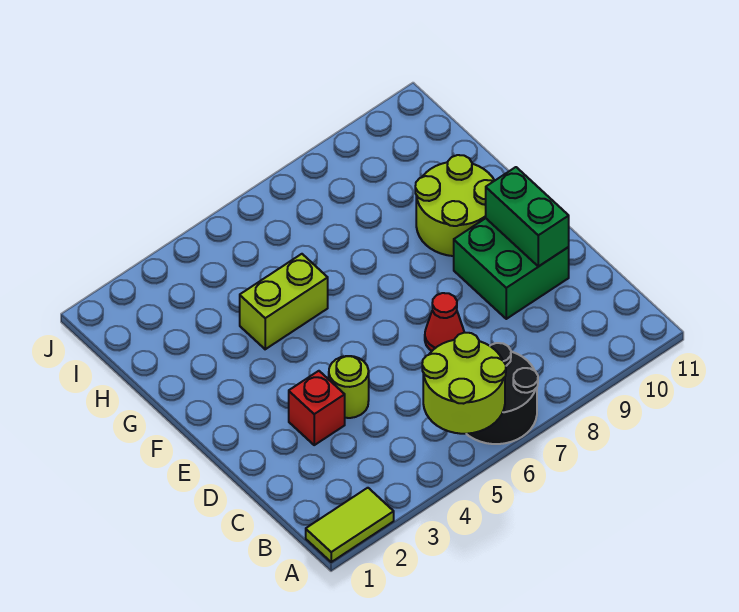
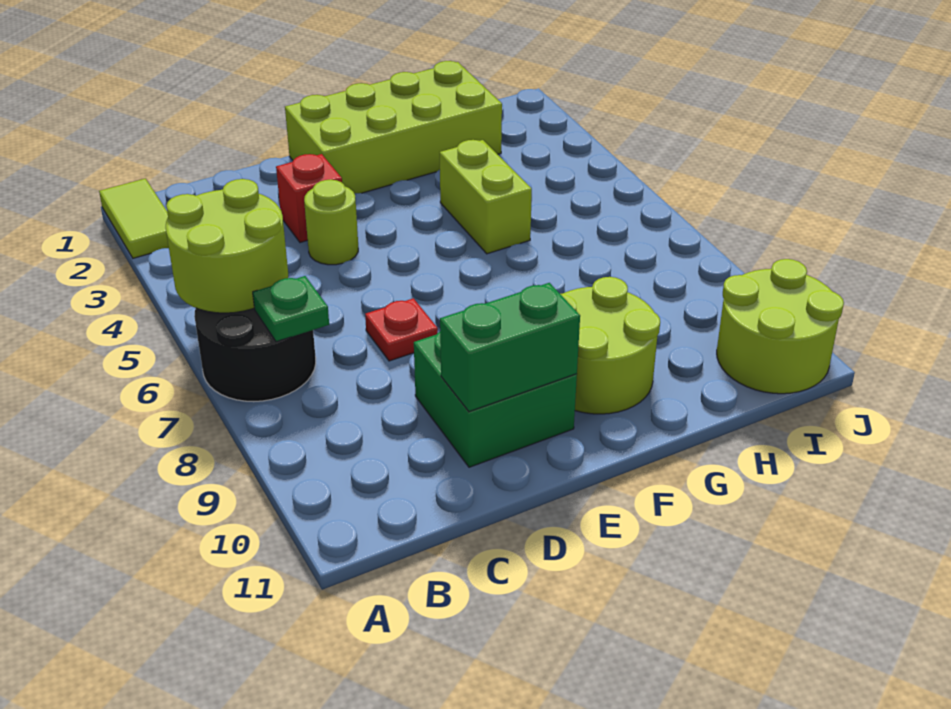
none -> green 1x1 plate [253,276,329,342]
red 1x1 cone [425,293,464,351] -> red 1x1 plate [365,298,438,361]
none -> lime 2x4 brick [285,61,502,194]
none -> lime 2x2 round brick [717,259,844,394]

